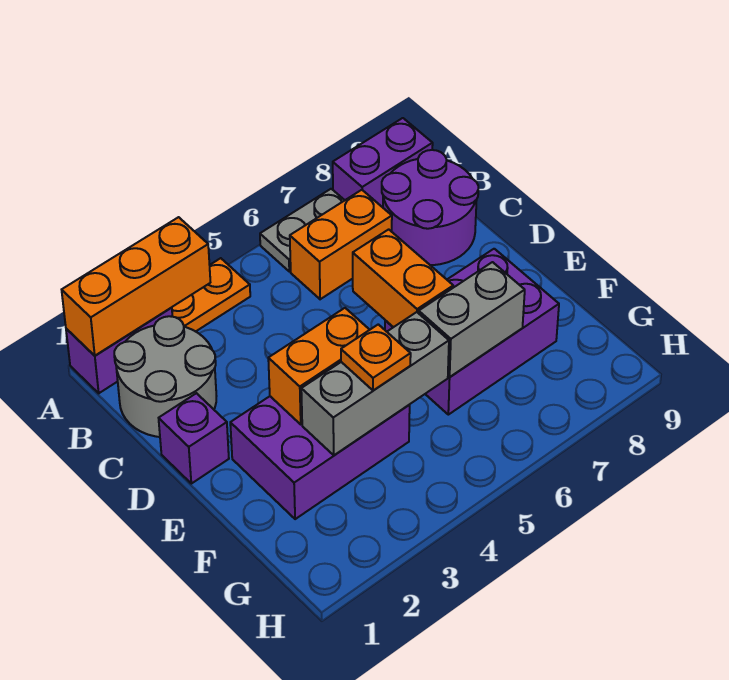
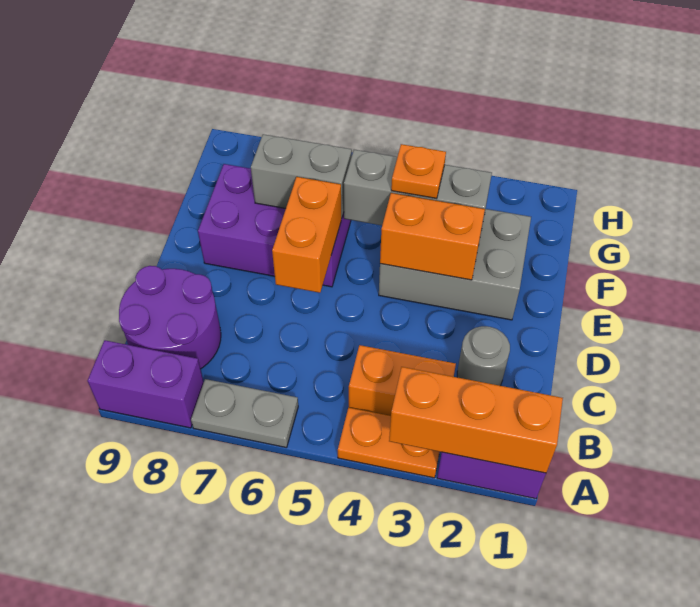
grey 2x2 round brick [114,316,216,437] -> grey 1x1 round brick [457,326,510,386]
orange 1x2 brick [290,190,392,299] -> orange 1x2 brick moved to [349,345,456,416]
purple 1x1 brick [159,393,229,484] -> none
purple 2x3 brick [230,396,410,519] -> grey 2x3 brick [379,209,531,320]

